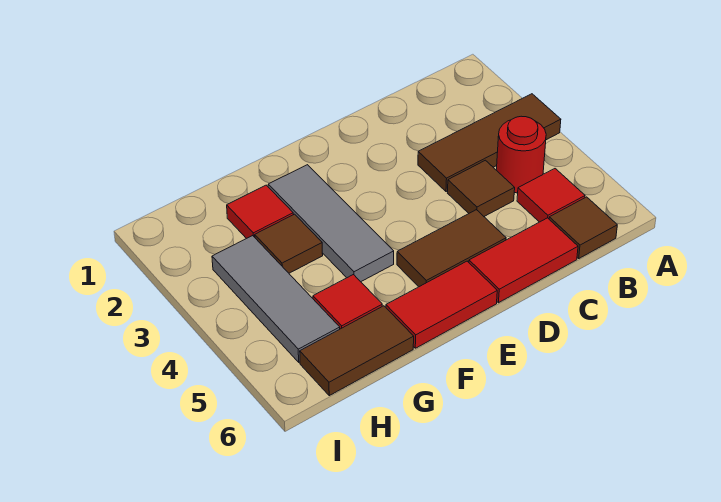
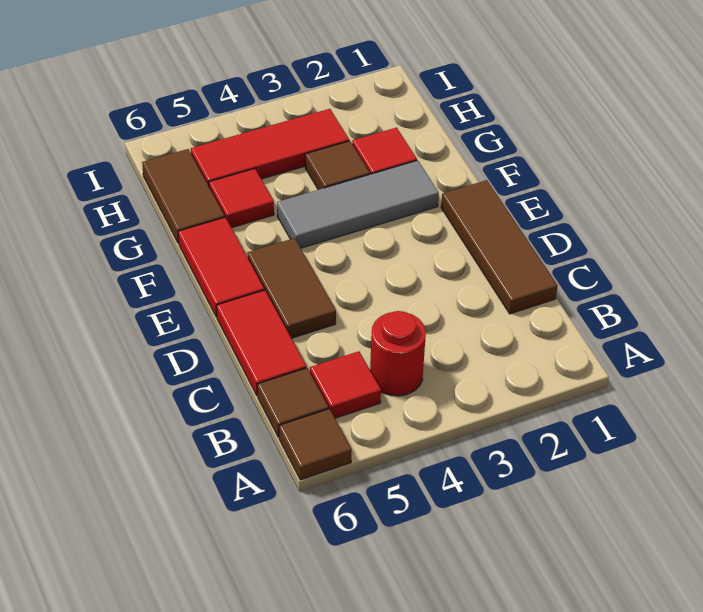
brown 1x3 tile [418,94,561,192] -> brown 1x3 tile moved to [441,180,558,314]
brown 1x1 tile [448,160,515,216] -> brown 1x1 tile moved to [279,409,352,480]
grey 1x3 tile [212,236,340,362] -> red 1x3 tile [191,109,349,186]

